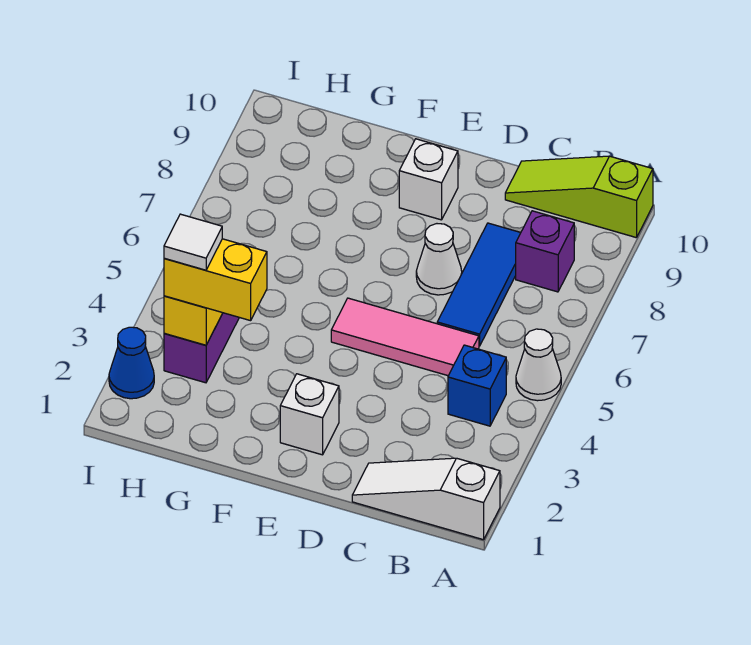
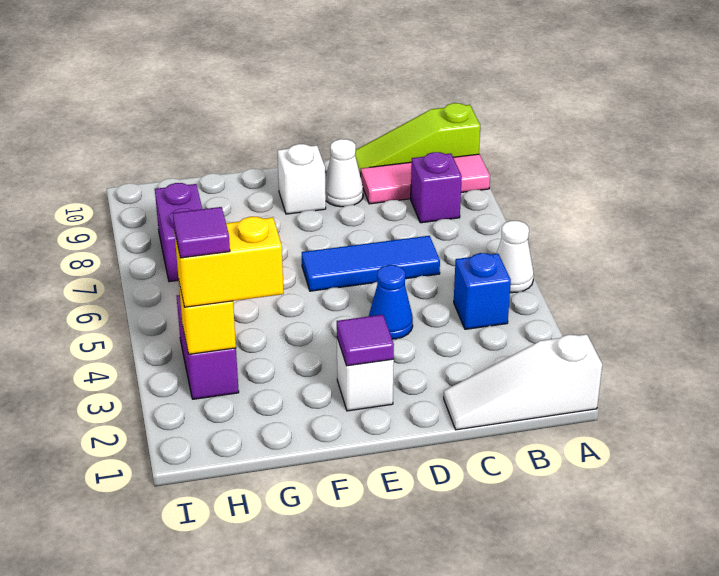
pink 1x3 tile [331,298,479,376] -> pink 1x3 tile moved to [361,154,490,204]
blue 1x3 tile [437,223,521,346] -> blue 1x3 tile turned to [302,236,440,291]
white 1x1 cone [416,224,462,295] -> white 1x1 cone moved to [325,139,363,207]
none -> purple 1x1 tile [337,315,394,366]
white 1x1 tile [164,214,222,270] -> purple 1x1 tile [173,207,230,258]
none -> purple 1x2 brick [155,183,202,282]
blue 1x1 cone [109,327,154,399] -> blue 1x1 cone moved to [369,265,413,339]

